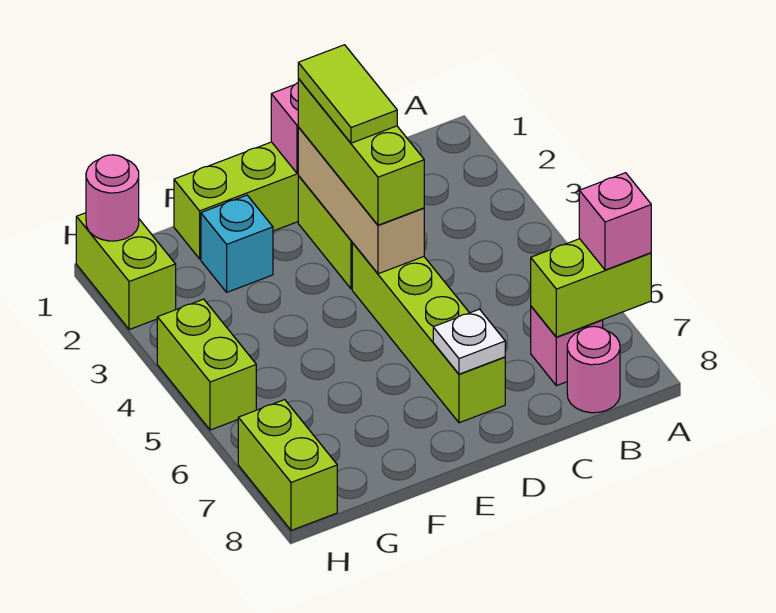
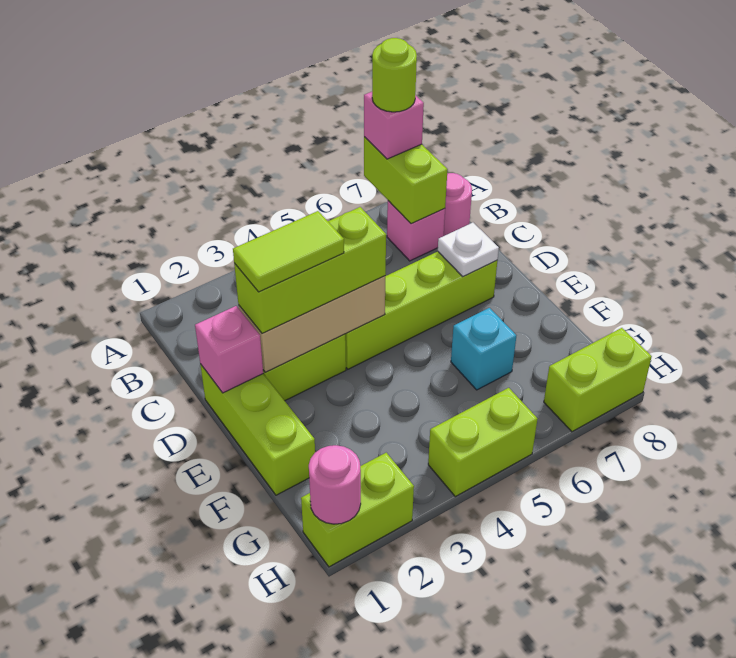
none -> lime 1x1 round brick [372,38,417,112]
cyan 1x1 brick [201,195,273,292] -> cyan 1x1 brick moved to [451,308,516,390]

